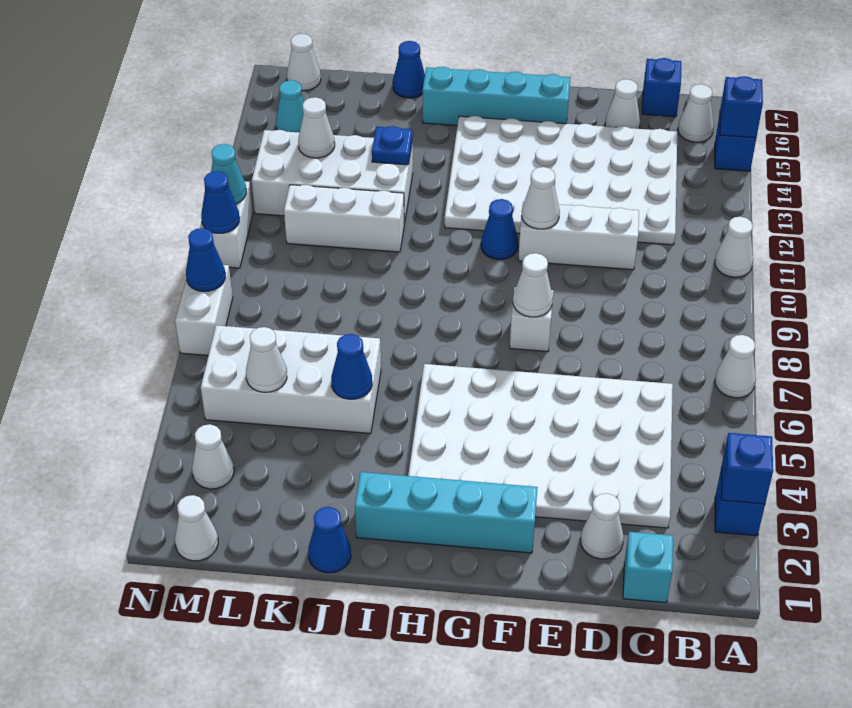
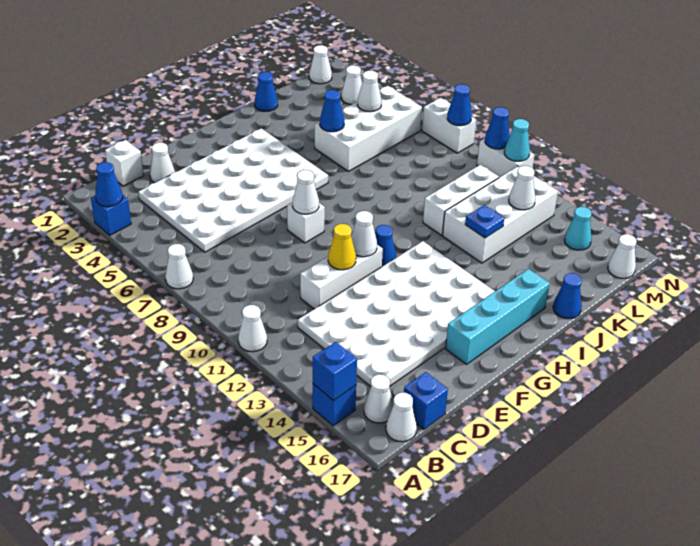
blue 1x1 brick [722,433,773,504] -> blue 1x1 cone [95,162,123,207]
cyan 1x1 brick [623,532,673,603] -> white 1x1 brick [105,140,144,186]
white 1x1 cone [605,79,640,129] -> white 1x1 cone moved to [386,393,417,442]
none -> yellow 1x1 cone [328,224,356,270]
cyan 1x4 brick [355,472,538,553] -> none

